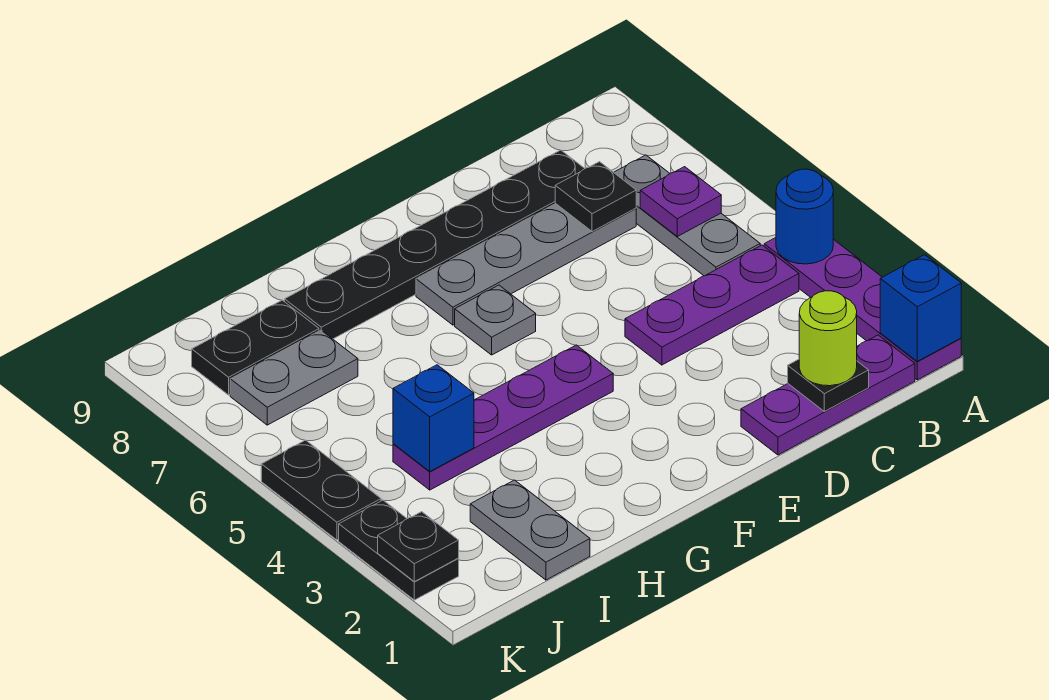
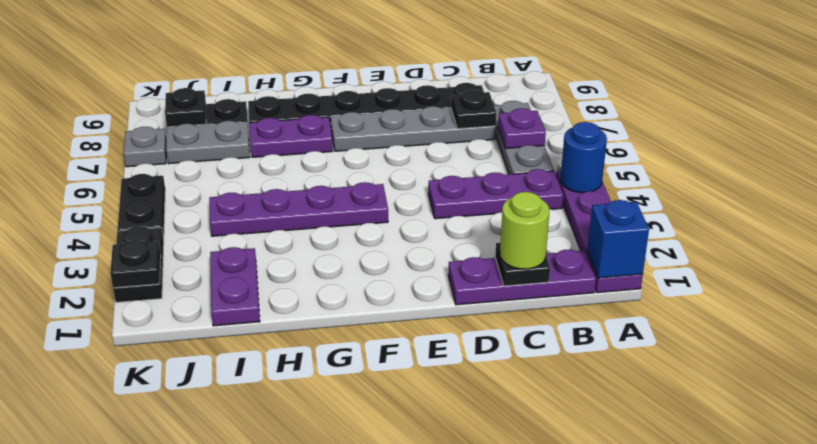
grey 1x1 plate [455,285,536,355] -> grey 1x1 plate moved to [124,127,166,167]
none -> purple 1x2 plate [249,115,333,157]
grey 1x2 plate [470,480,590,580] -> purple 1x2 plate [210,247,260,326]
blue 1x1 brick [393,365,474,471] -> none
none -> black 1x1 plate [165,88,206,127]

